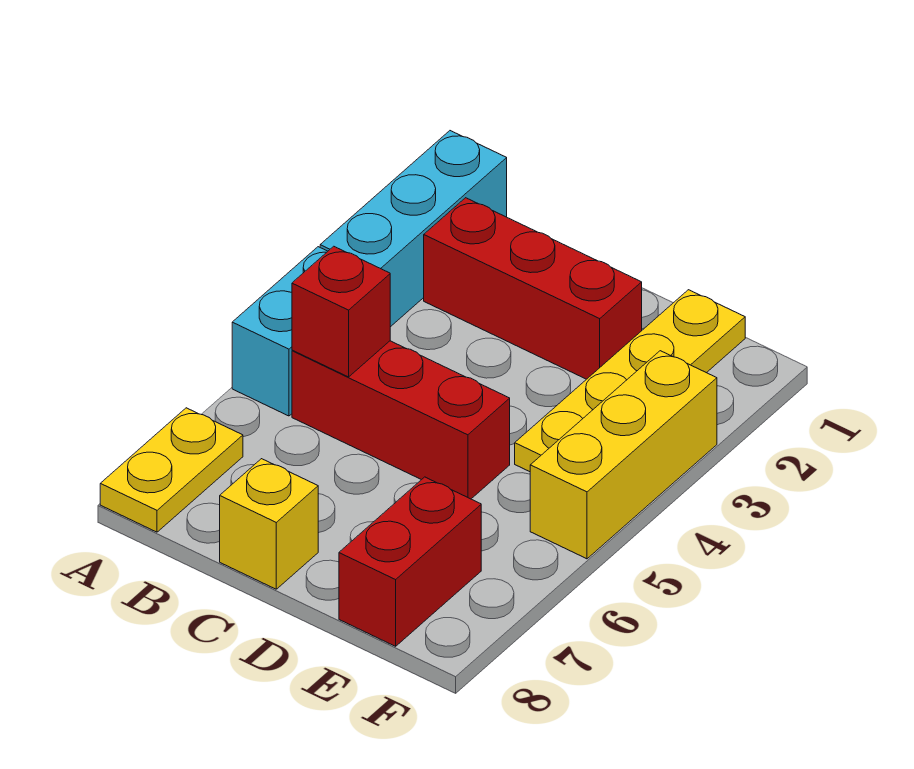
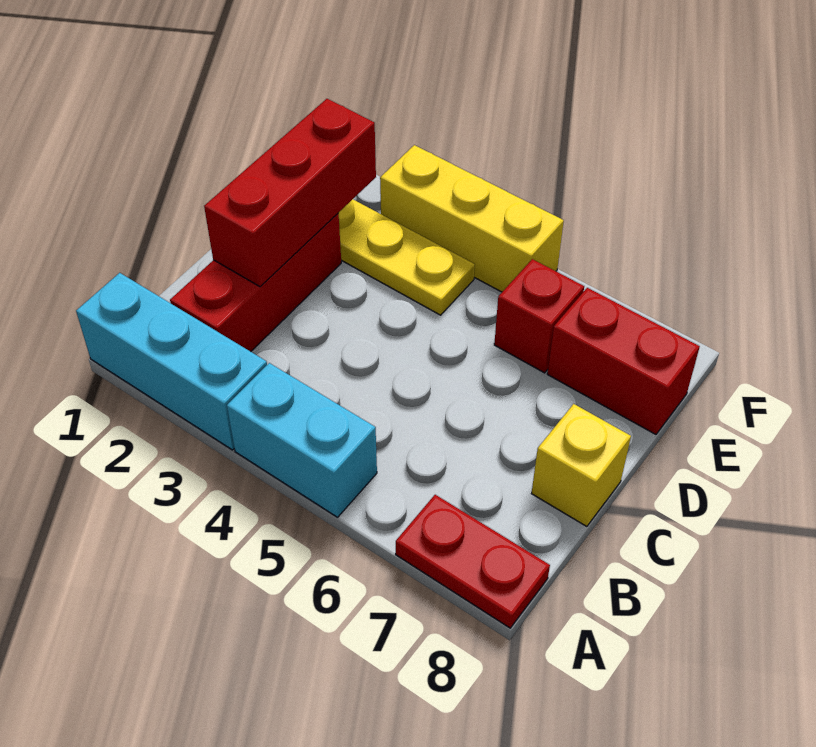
yellow 1x2 plate [100,408,243,532] -> red 1x2 plate [396,495,550,628]
red 1x3 brick [292,341,510,499] -> red 1x3 brick moved to [204,99,376,287]
red 1x1 brick [292,246,390,377] -> red 1x1 brick moved to [494,259,584,373]

